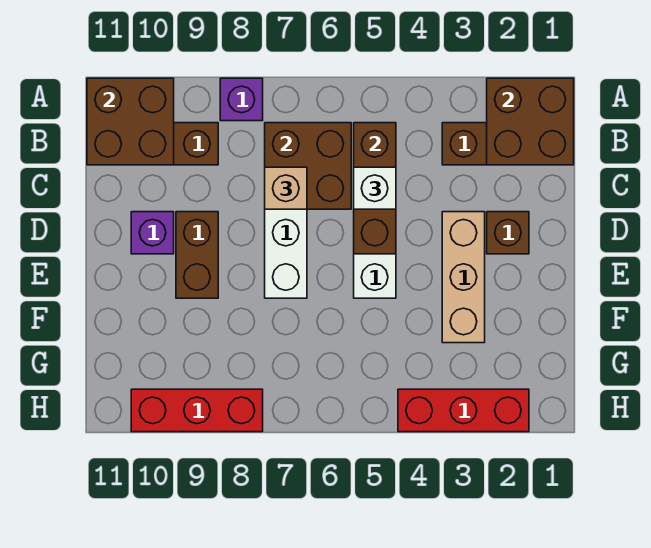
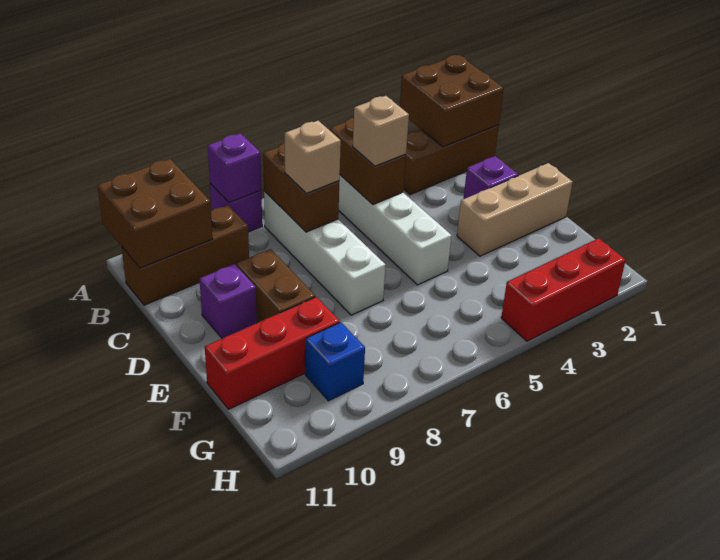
none -> purple 1x1 brick [208,133,261,202]
brown 1x3 brick [354,123,396,254] -> brown 1x2 brick [330,118,406,204]
brown 2x2 brick [265,123,351,209] -> brown 1x2 brick [263,143,339,232]
white 1x1 brick [354,167,396,209] -> tan 1x1 brick [353,96,409,166]
brown 1x1 brick [487,212,529,254] -> purple 1x1 brick [464,156,518,199]
tan 1x3 brick [442,212,485,343] -> tan 1x3 brick turned to [457,163,573,256]
none -> blue 1x1 brick [305,322,365,401]
red 1x3 brick [131,389,263,432] -> red 1x3 brick moved to [205,297,340,409]

